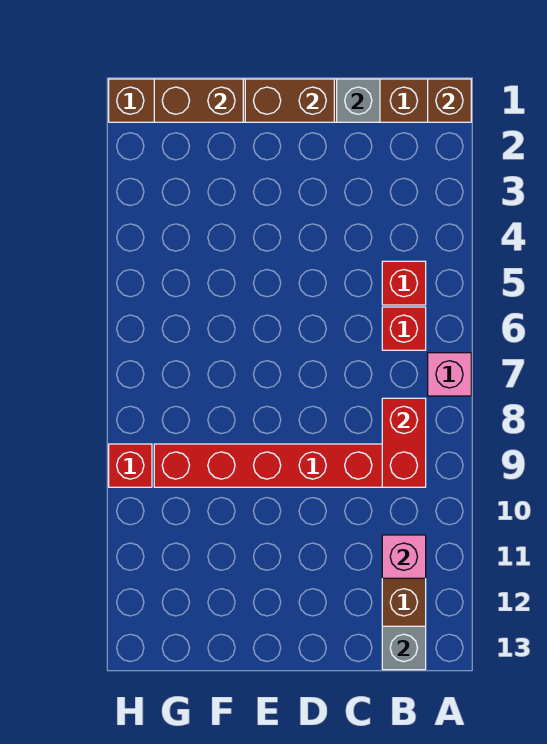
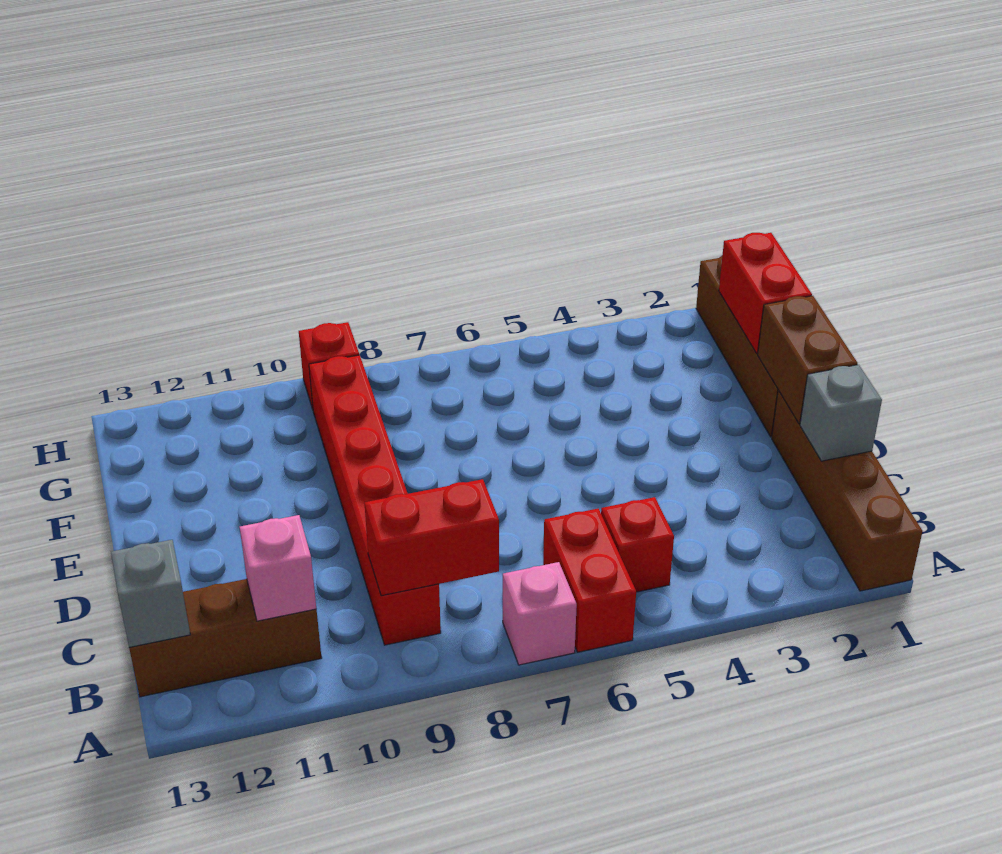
brown 1x1 brick [428,79,471,122] -> none
red 1x1 brick [382,307,426,350] -> red 1x2 brick [543,509,636,652]
brown 1x2 brick [154,79,243,122] -> red 1x2 brick [719,233,812,354]

